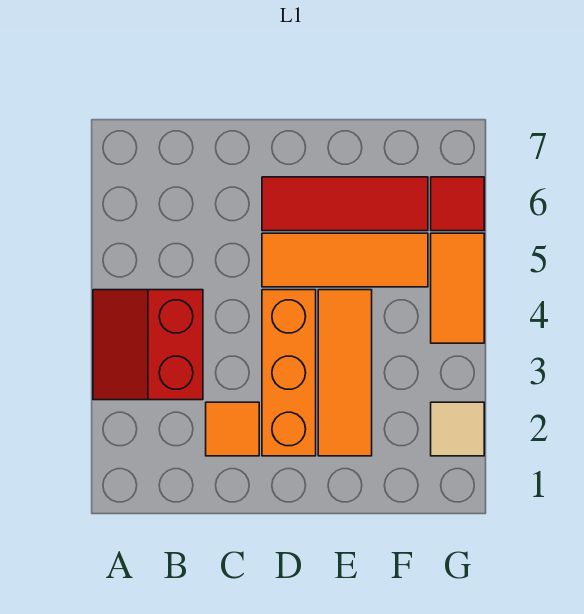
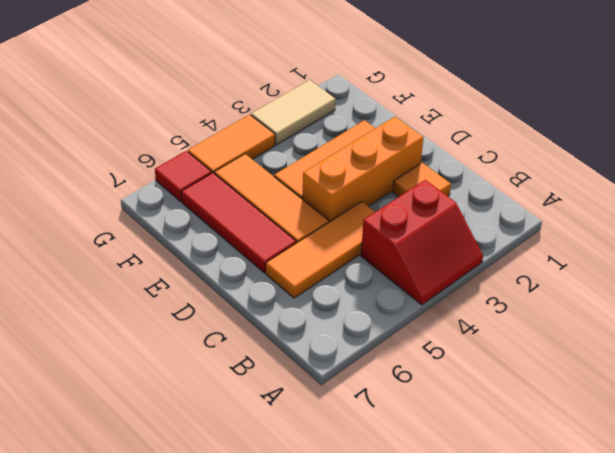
none -> orange 1x3 tile [266,202,375,298]
tan 1x1 tile [431,402,484,456] -> tan 1x2 tile [251,80,336,145]

